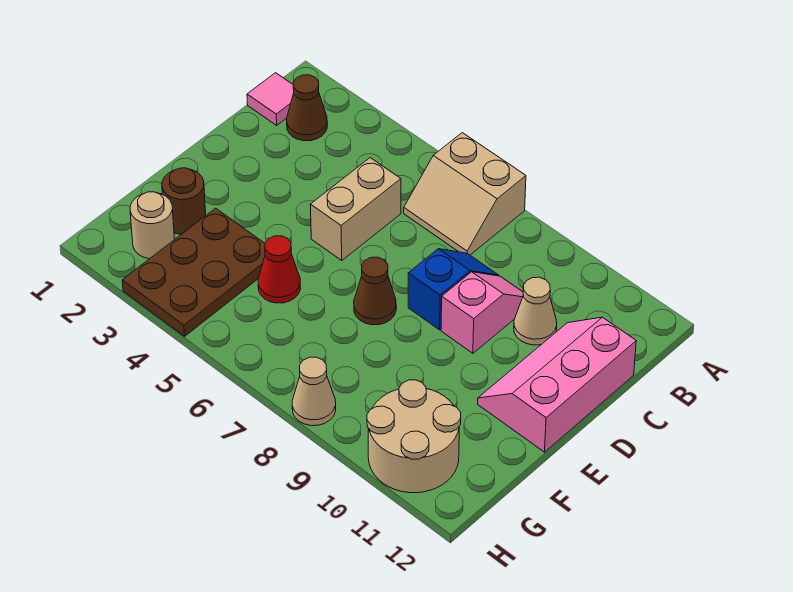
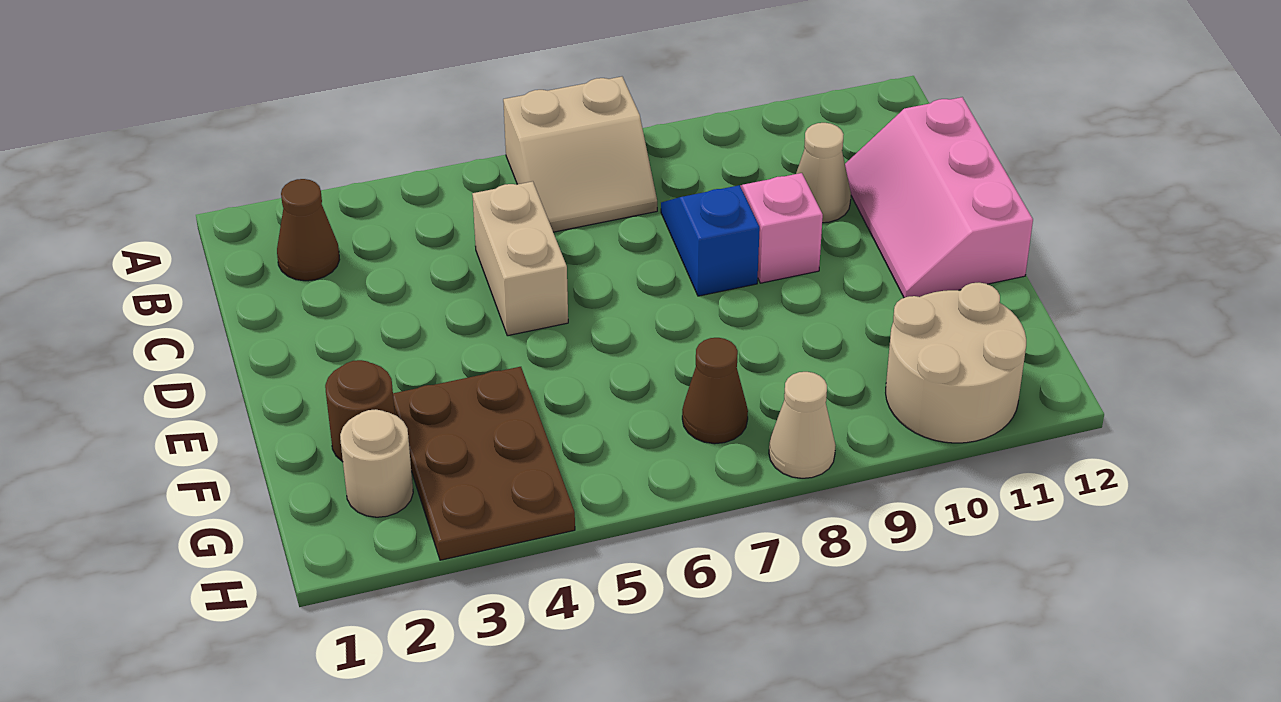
pink 1x1 tile [247,73,294,125] -> none
brown 1x1 cone [354,257,396,325] -> brown 1x1 cone moved to [682,338,748,444]
red 1x1 cone [258,236,301,303] -> none

